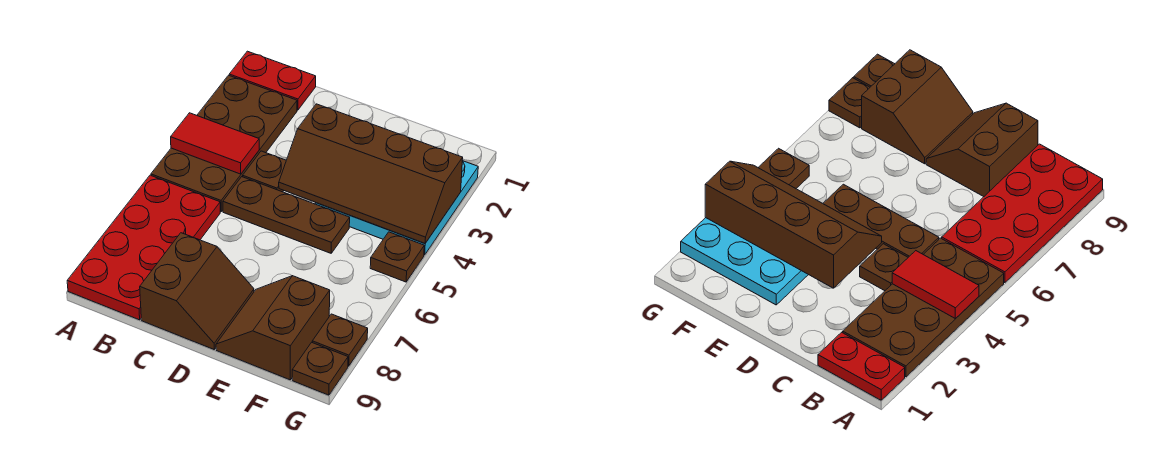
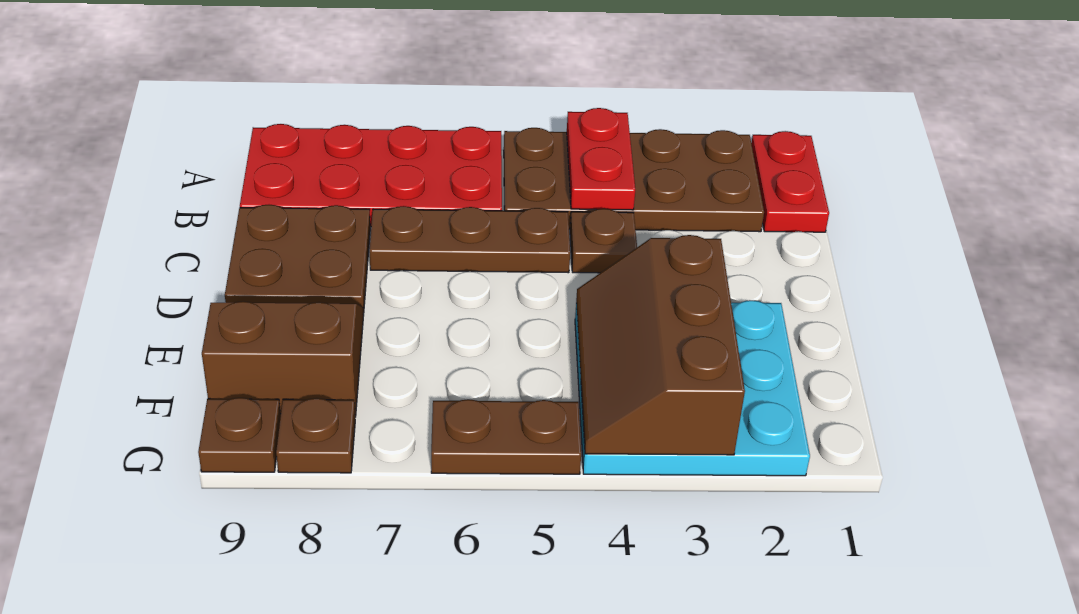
red 1x2 tile [171,113,259,174] -> red 1x2 plate [567,108,635,210]
brown 1x3 plate [223,177,350,253] -> brown 1x3 plate turned to [370,206,570,273]
brown 2x2 slope [140,233,254,349] -> brown 2x2 plate [225,205,370,315]
brown 2x4 slope [279,104,463,243] -> brown 2x3 slope [576,235,745,455]
brown 1x1 plate [370,232,424,282] -> brown 1x2 plate [431,399,581,474]

